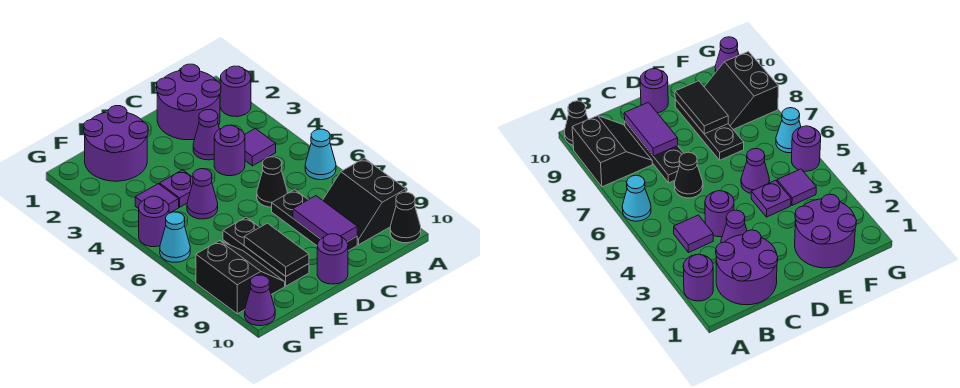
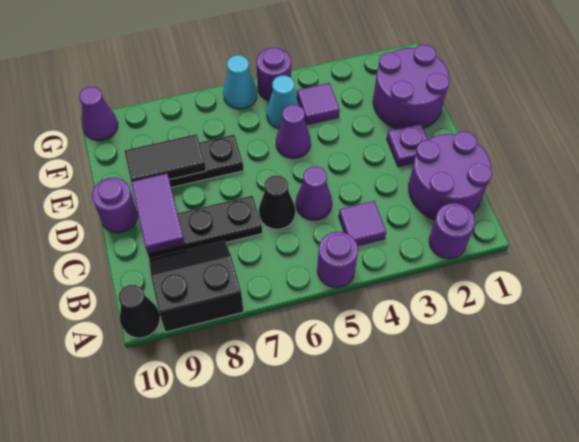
cyan 1x1 cone [305,129,336,180] -> cyan 1x1 cone moved to [267,76,299,129]
purple 1x1 cone [193,110,219,160] -> purple 1x1 cone moved to [296,166,332,220]
purple 1x1 round brick [214,125,245,176] -> purple 1x1 round brick moved to [317,232,358,288]
purple 1x2 tile [293,196,357,242] -> purple 1x2 tile turned to [131,173,185,254]
purple 1x1 plate [159,170,193,207] -> purple 1x1 plate moved to [387,123,428,167]
black 2x2 slope [196,241,285,314] -> none

